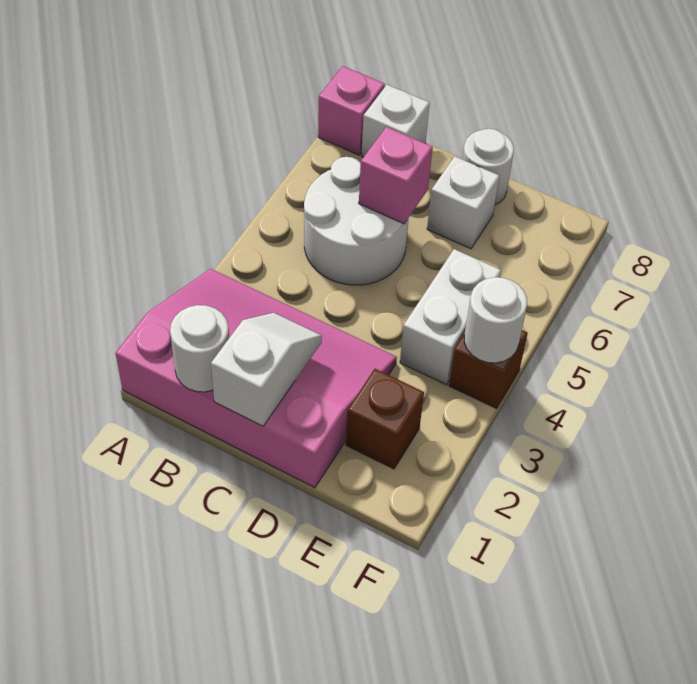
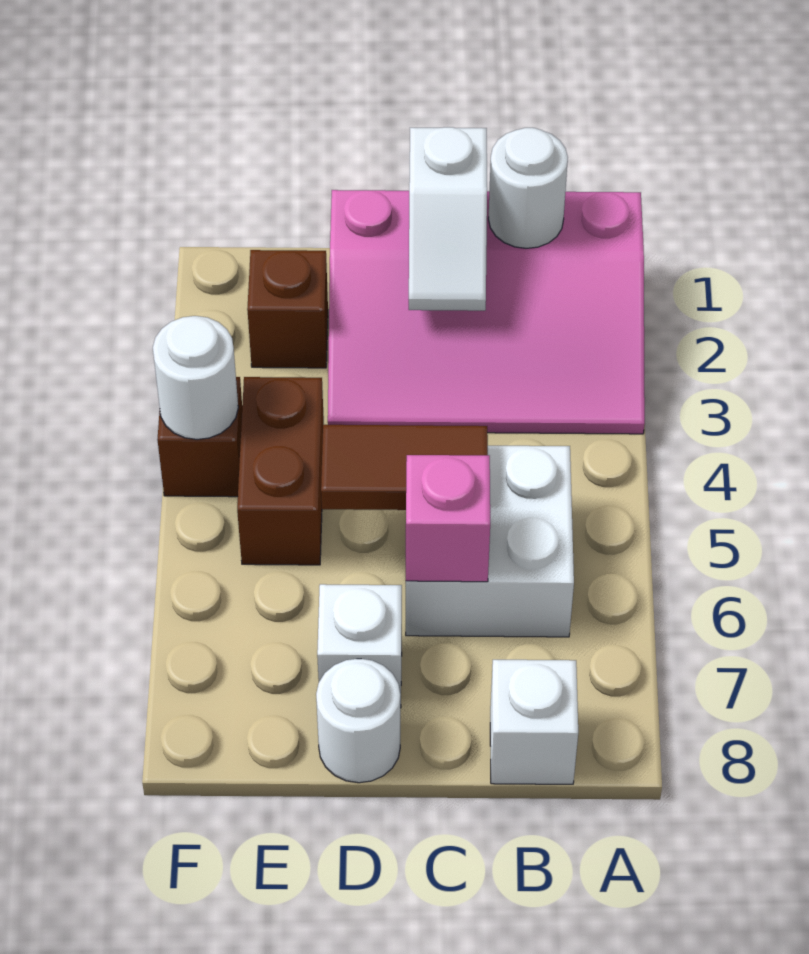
pink 1x1 brick [318,66,385,155] -> none
white 2x2 round brick [304,157,409,285] -> white 2x2 brick [406,446,574,637]
none -> brown 1x2 tile [321,425,488,510]
white 1x2 brick [400,249,501,385] -> brown 1x2 brick [237,377,324,565]

